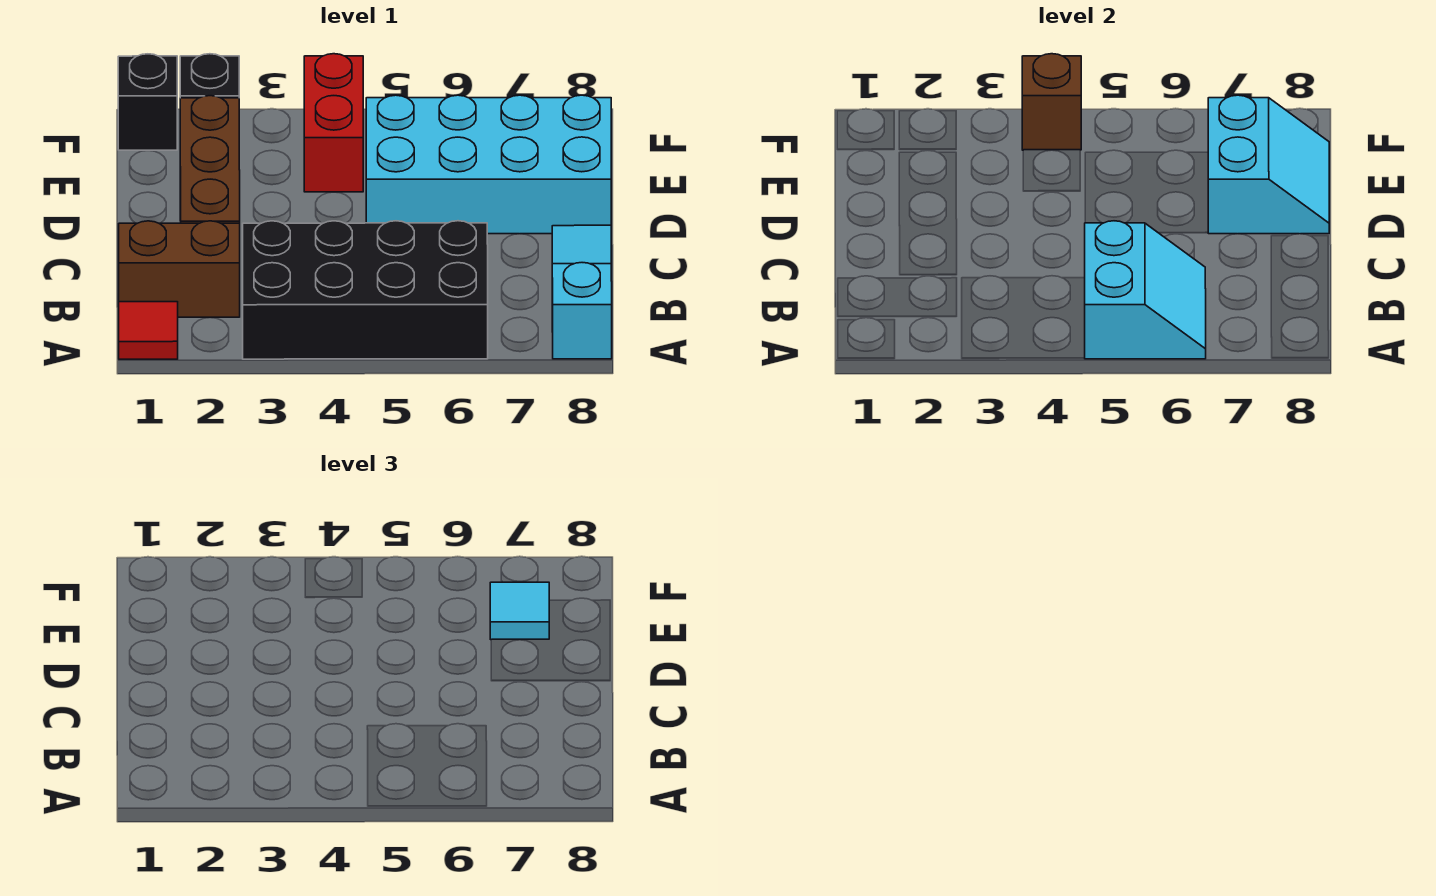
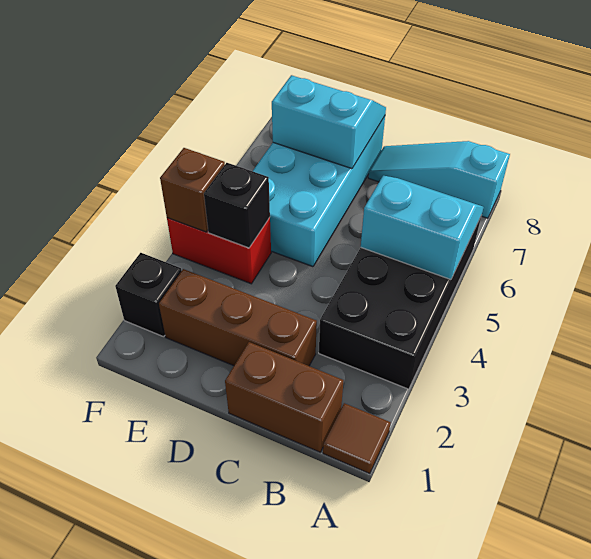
red 1x1 tile [119,302,178,359] -> brown 1x1 tile [323,403,391,474]
brown 1x2 brick [119,221,240,317] -> brown 1x2 brick turned to [225,342,343,452]
cyan 1x1 tile [490,582,549,639] -> none
black 1x1 brick [118,54,177,150] -> black 1x1 brick moved to [204,163,270,248]

